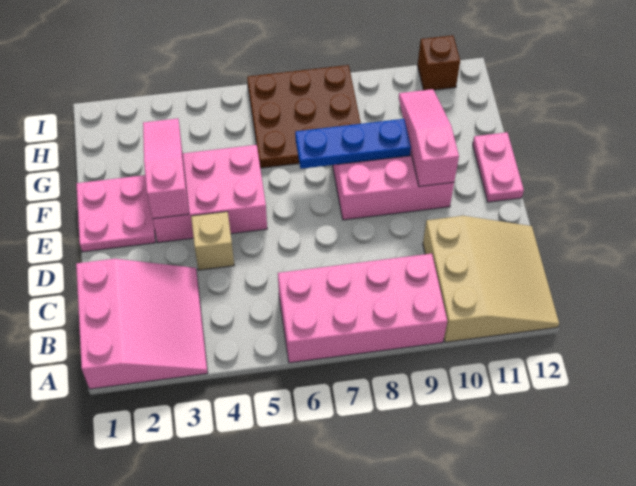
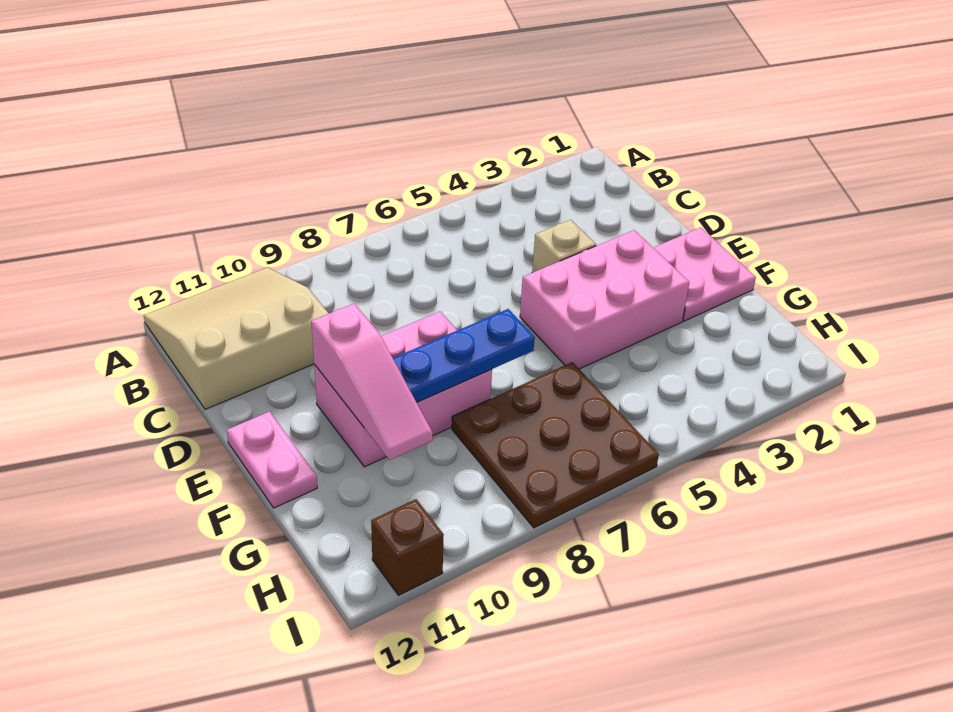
pink 3x3 slope [76,259,208,389] -> none
pink 2x4 brick [278,254,447,363] -> none
tan 3x3 slope [423,216,559,342] -> tan 3x3 slope turned to [144,268,329,409]
pink 1x3 slope [143,118,189,219] -> none

